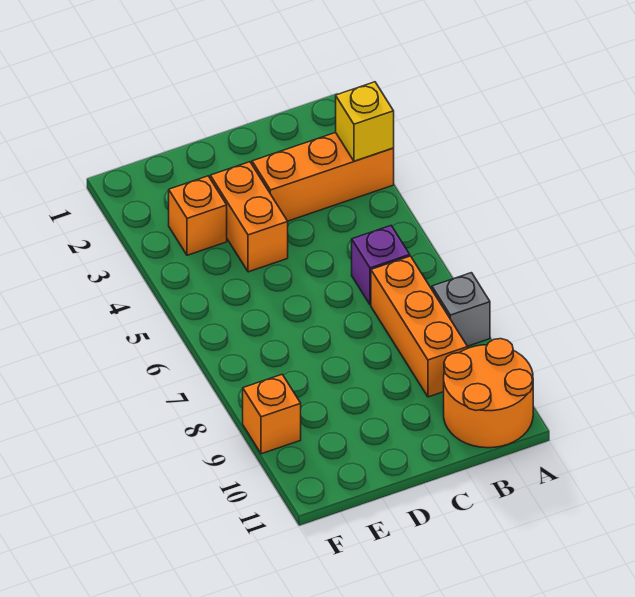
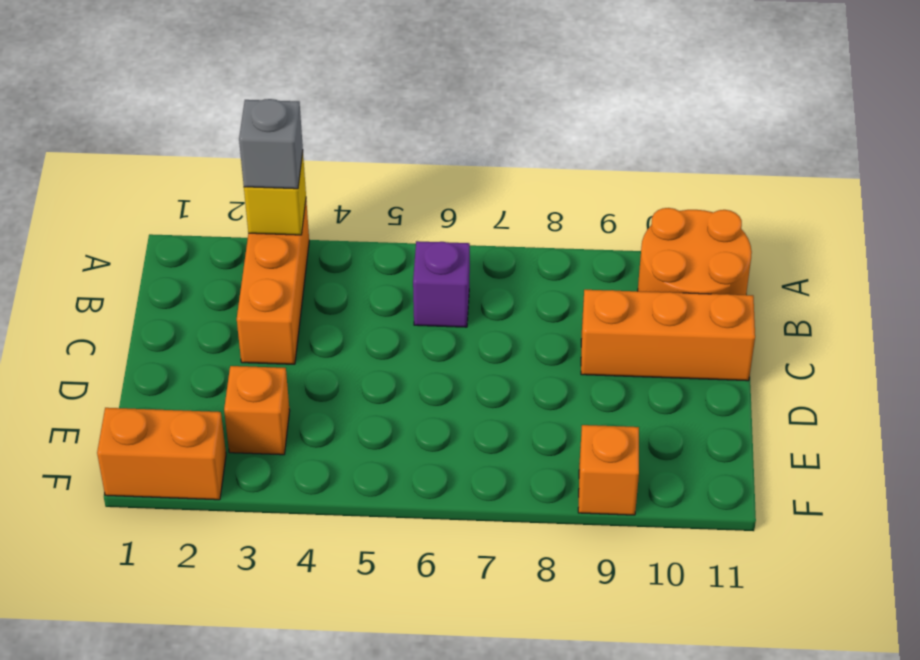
grey 1x1 brick [432,273,490,346] -> grey 1x1 brick moved to [239,99,303,189]
orange 1x3 brick [371,256,468,397] -> orange 1x3 brick moved to [581,290,755,381]
orange 1x2 brick [210,162,288,272] -> orange 1x2 brick moved to [97,408,226,500]

